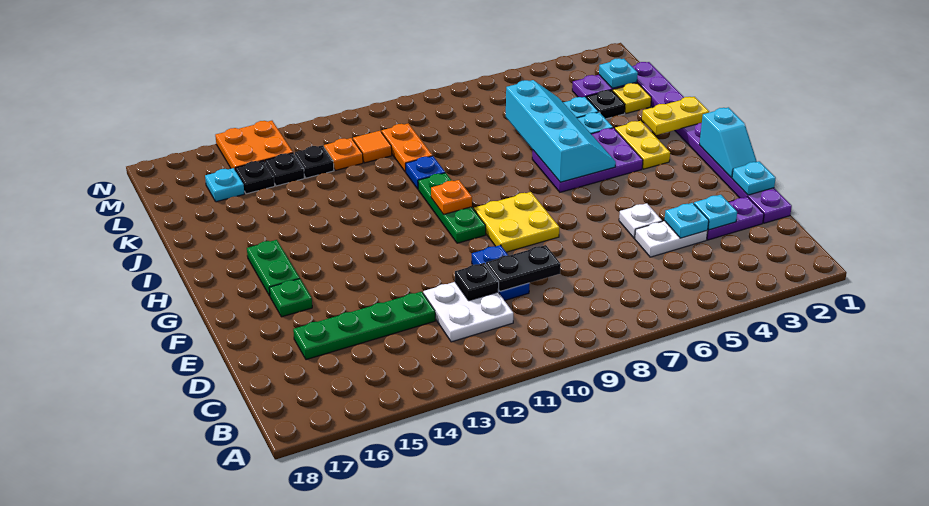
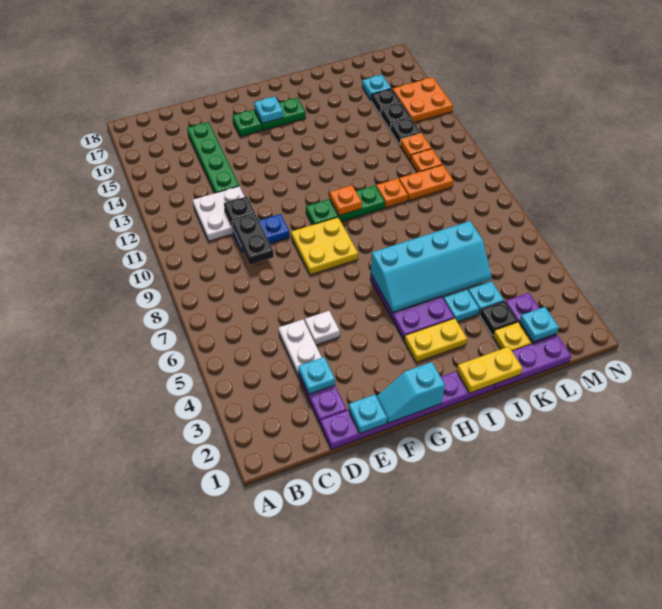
cyan 1x1 plate [665,203,709,238] -> cyan 1x1 plate moved to [254,97,283,123]
yellow 1x2 plate [642,97,709,135] -> yellow 1x2 plate turned to [457,347,522,393]
blue 1x1 plate [406,156,445,189] -> orange 1x1 plate [376,178,408,208]
orange 1x1 tile [353,131,392,163] -> orange 1x1 plate [410,149,442,172]

